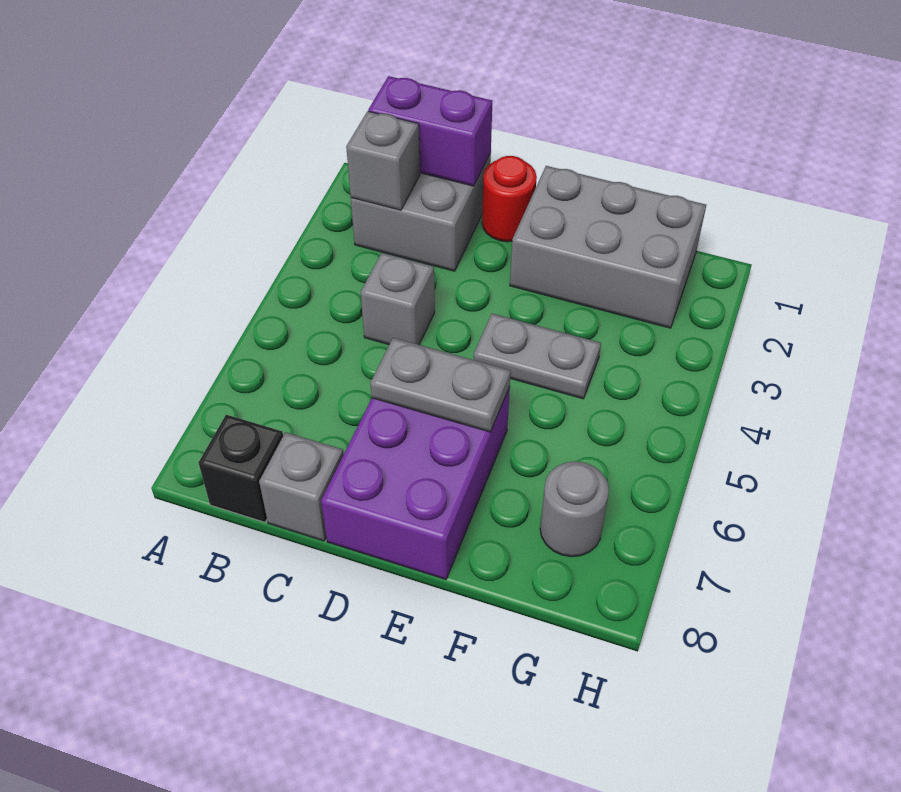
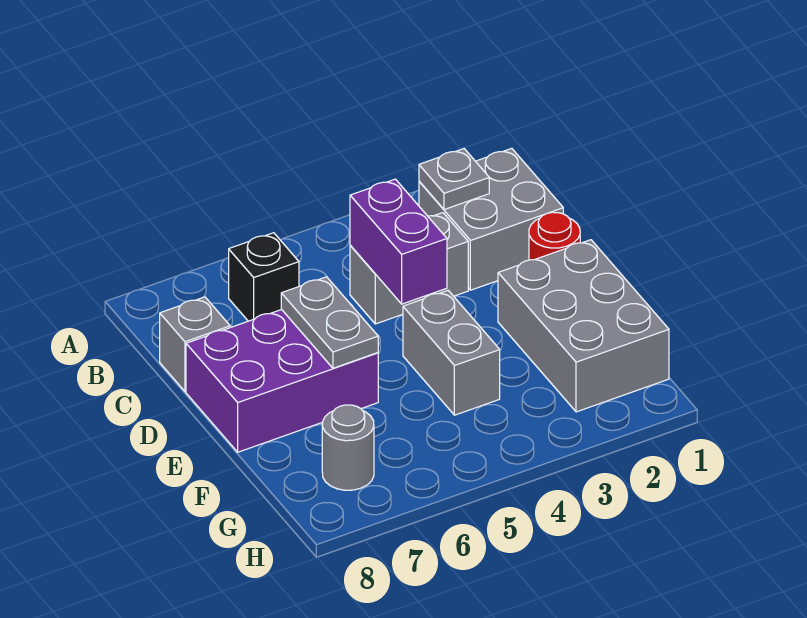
purple 1x2 brick [368,76,492,186] -> purple 1x2 brick moved to [350,179,447,304]
grey 1x1 brick [346,111,420,210] -> grey 1x1 plate [419,149,489,210]
black 1x1 brick [199,415,283,522] -> black 1x1 brick moved to [229,233,299,321]
grey 1x1 brick [361,253,435,345] -> grey 1x2 brick [350,213,468,324]
grey 1x2 plate [473,314,601,399] -> grey 1x2 brick [403,290,500,415]

